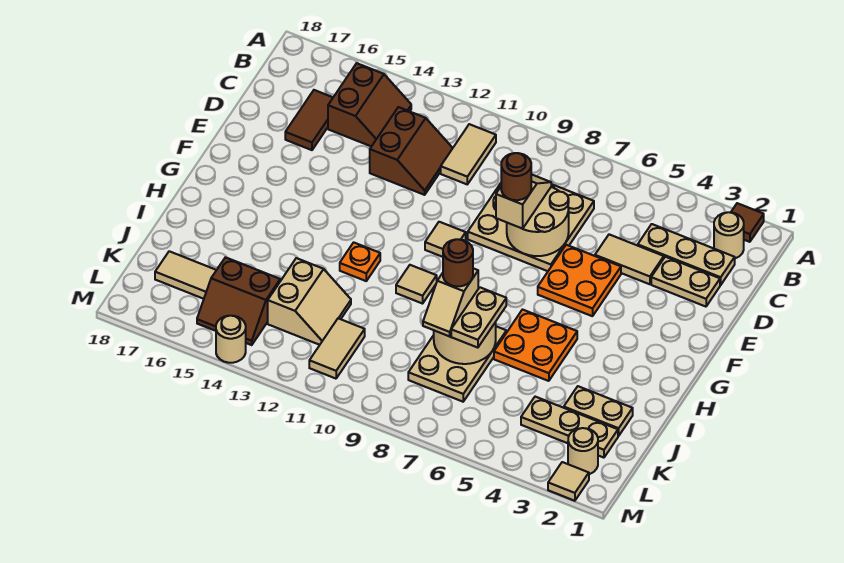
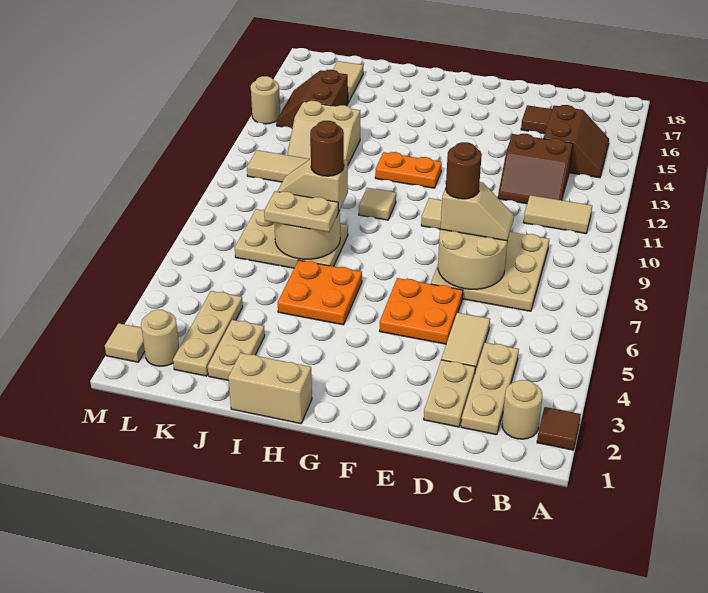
brown 2x2 slope [328,63,411,146] -> brown 2x2 slope turned to [543,105,609,178]
none -> tan 1x2 brick [228,353,312,424]
orange 1x1 plate [340,242,380,281] -> orange 1x2 plate [375,152,442,188]

